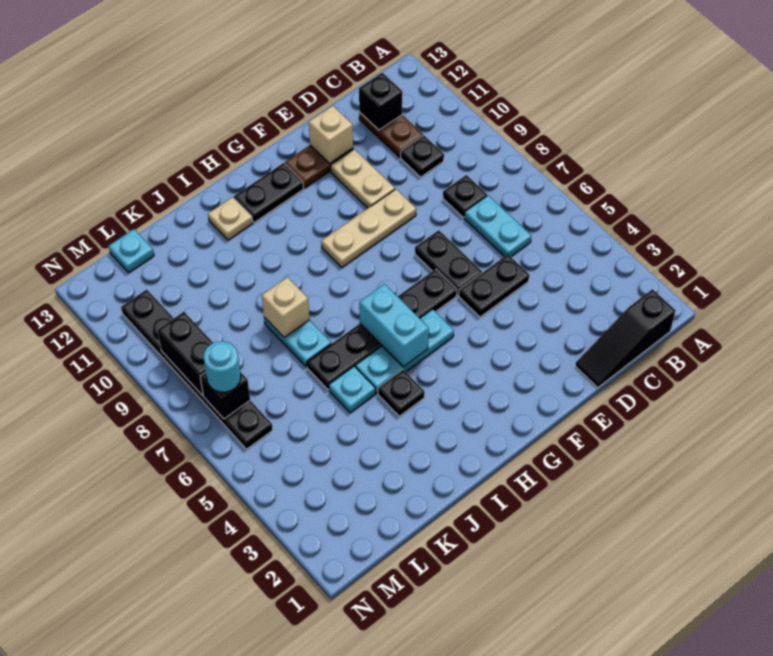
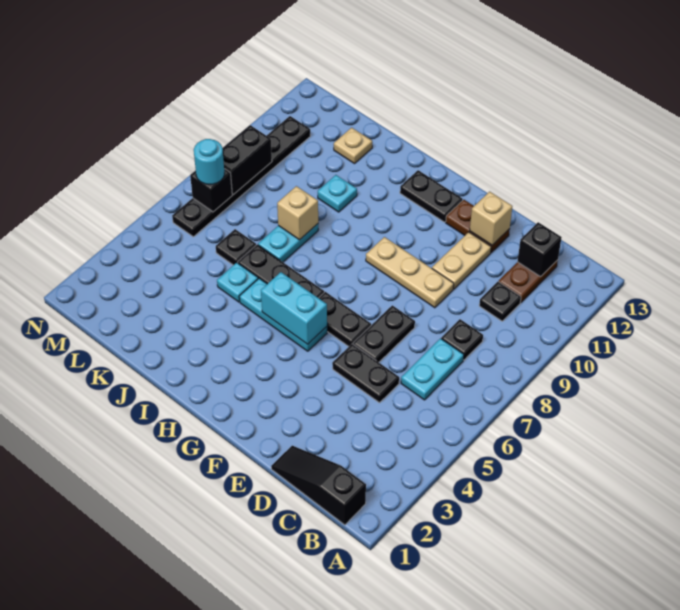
cyan 1x2 brick [359,284,429,367] -> cyan 1x2 brick turned to [261,272,327,344]
black 1x1 plate [378,370,425,416] -> black 1x1 plate moved to [216,229,256,265]
tan 1x1 plate [208,197,253,240] -> tan 1x1 plate moved to [334,128,372,164]
cyan 1x1 plate [109,229,154,273] -> cyan 1x1 plate moved to [318,175,357,212]

